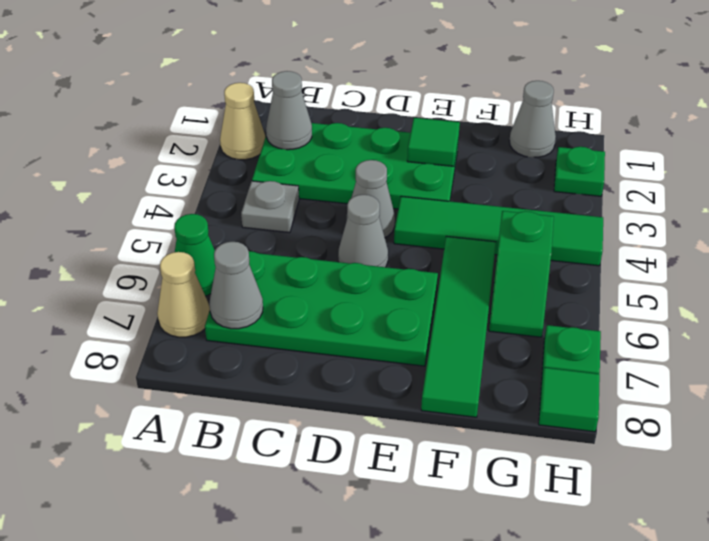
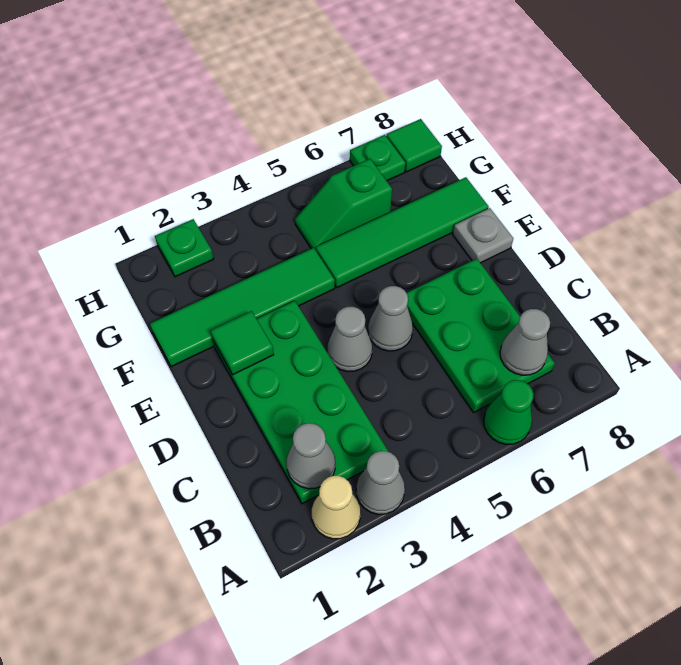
tan 1x1 cone [157,252,210,337] -> none
grey 1x1 plate [241,181,299,233] -> grey 1x1 plate moved to [453,208,513,263]
green 2x4 plate [205,251,438,366] -> green 2x3 plate [407,259,555,412]
green 1x4 tile [394,196,603,266] -> green 1x4 tile turned to [150,248,335,367]
grey 1x1 cone [509,81,556,157] -> grey 1x1 cone moved to [356,451,405,514]
green 1x2 slope [489,211,554,337] -> green 1x2 slope turned to [295,159,392,250]

